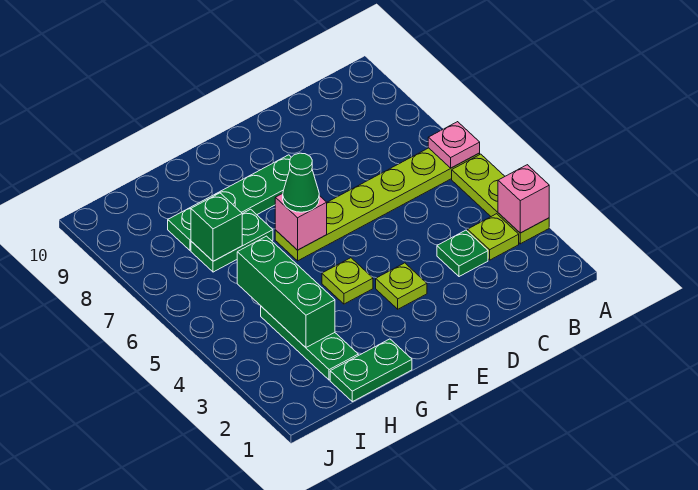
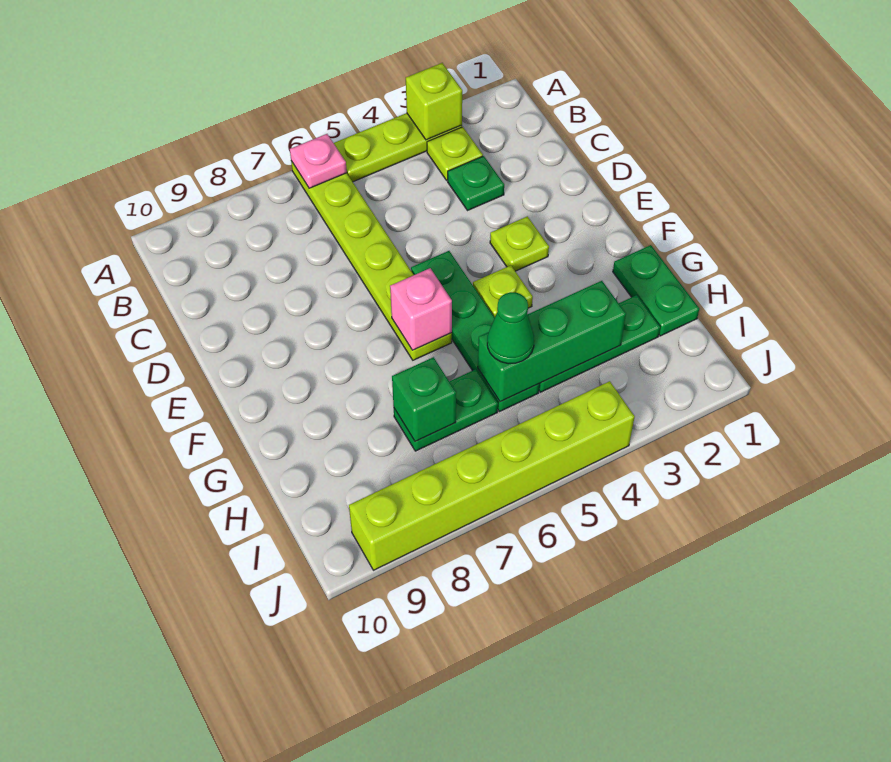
pink 1x1 brick [498,165,549,233] -> lime 1x1 brick [406,63,462,140]
green 1x4 plate [168,155,291,250] -> green 1x4 plate moved to [411,251,539,412]
green 1x1 cone [283,153,319,212] -> green 1x1 cone moved to [487,292,534,364]
green 1x2 plate [191,209,273,272] -> green 1x2 plate turned to [394,369,498,451]
none -> lime 1x6 brick [349,381,635,570]

